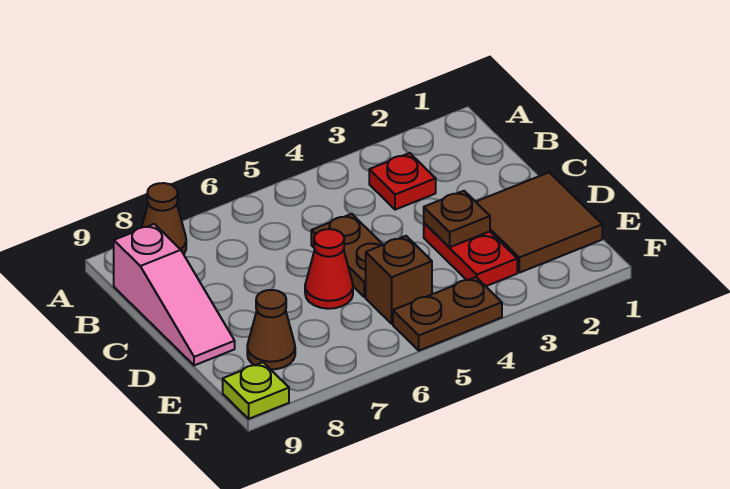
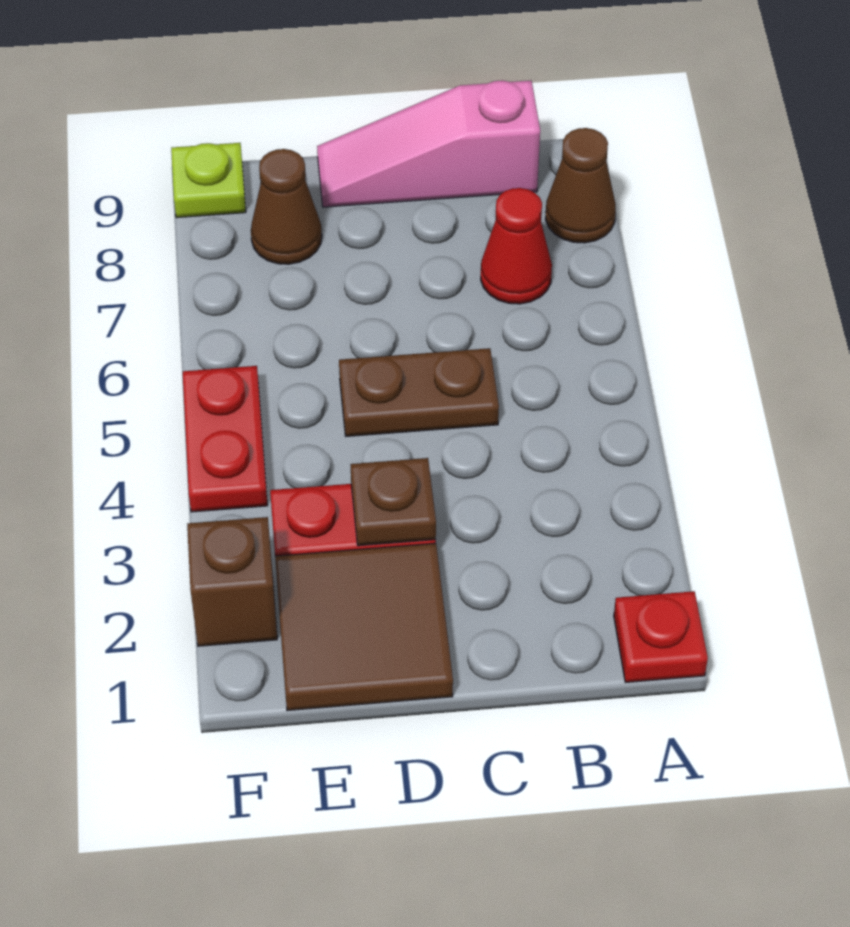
red 1x1 plate [369,153,436,210] -> red 1x1 plate moved to [614,591,708,683]
red 1x1 cone [305,229,353,309] -> red 1x1 cone moved to [481,188,552,304]
brown 1x1 brick [366,236,432,324] -> brown 1x1 brick moved to [187,517,277,646]
brown 1x2 plate [393,277,502,351] -> red 1x2 plate [183,366,268,512]

